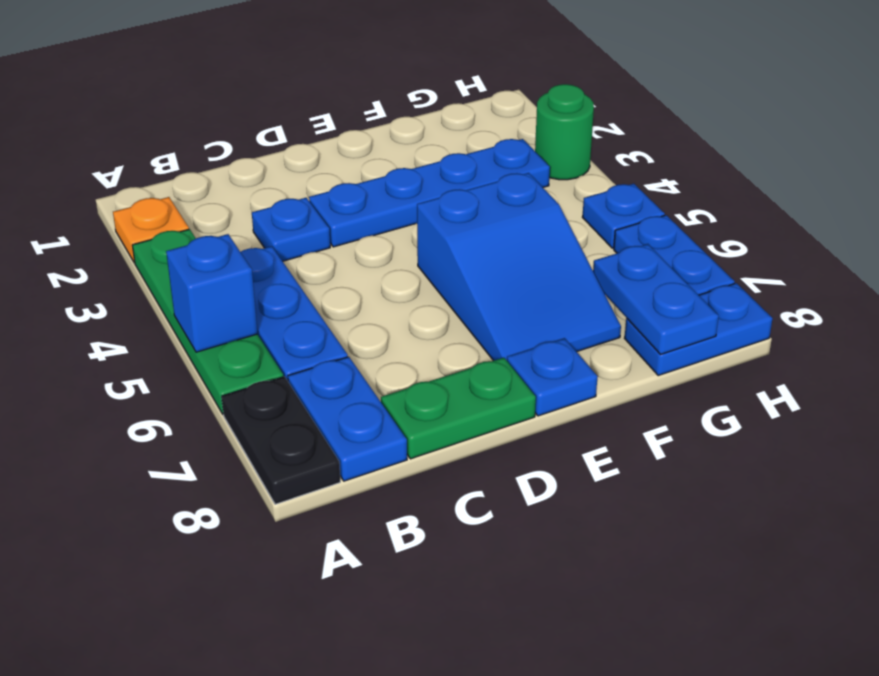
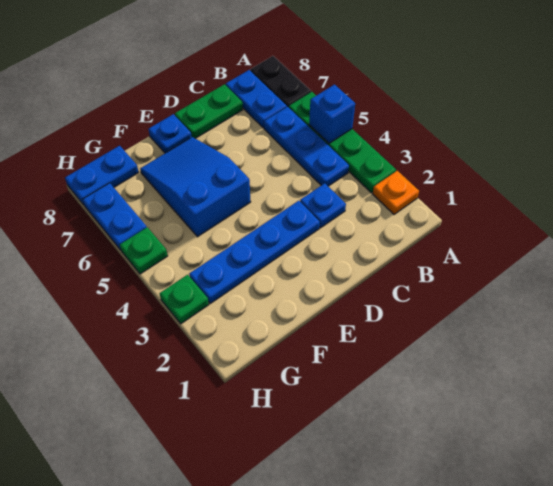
blue 1x2 plate [593,244,719,354] -> none
green 1x1 round brick [535,84,594,180] -> green 1x1 plate [159,275,209,324]
blue 1x1 plate [582,184,665,248] -> green 1x1 plate [120,227,168,274]

